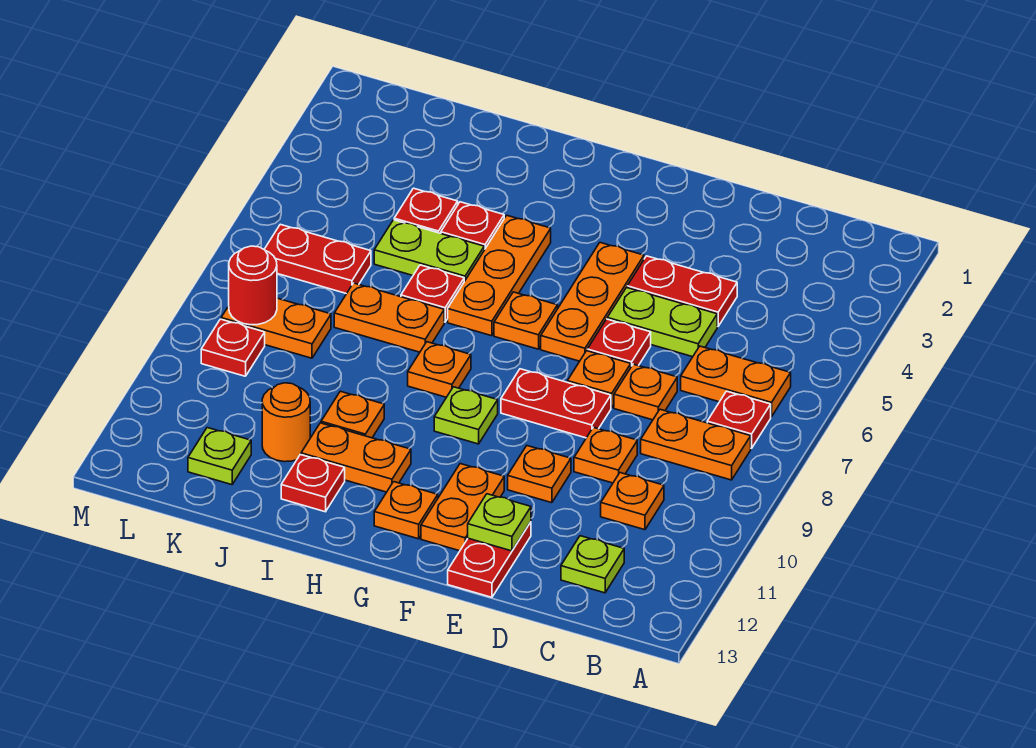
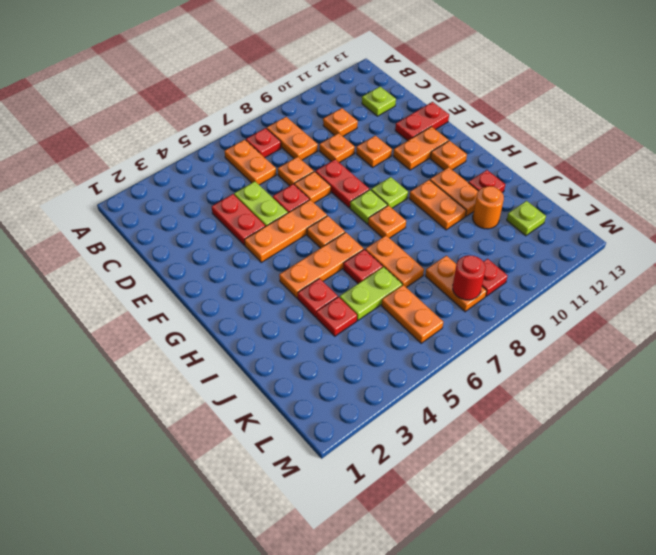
lime 1x1 plate [468,494,531,551] -> lime 1x1 plate moved to [350,190,388,224]
lime 1x2 plate [374,220,484,281] -> lime 1x2 plate turned to [340,267,402,320]
orange 1x1 plate [321,391,384,438] -> orange 1x2 plate [409,180,466,230]
red 1x2 plate [264,224,371,294] -> orange 1x2 plate [382,285,443,343]

